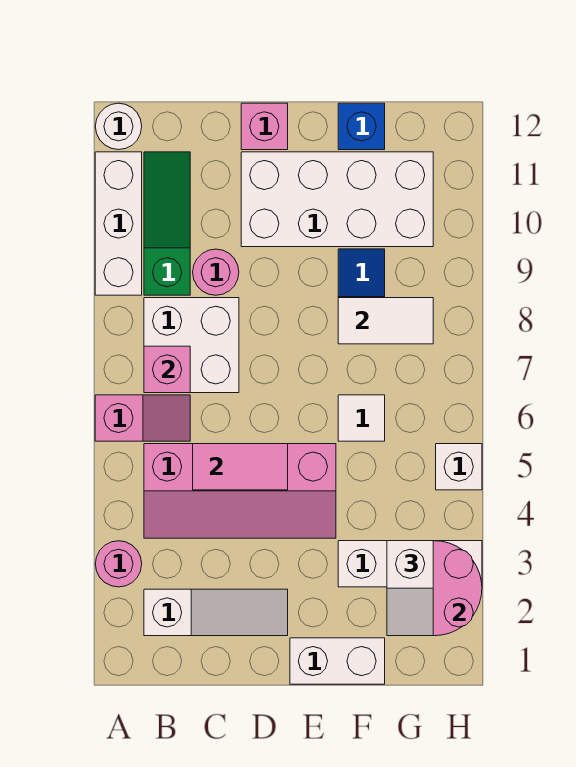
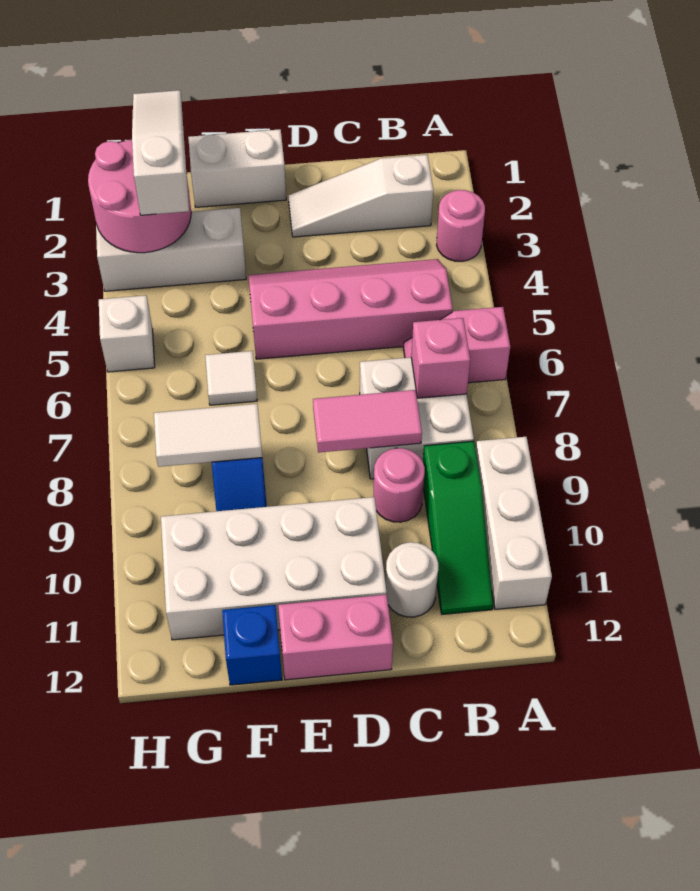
white 1x1 round brick [95,103,142,150] -> white 1x1 round brick moved to [386,542,438,617]
pink 1x2 tile [193,444,288,490] -> pink 1x2 tile moved to [313,390,422,453]
pink 1x1 brick [241,103,288,150] -> pink 1x2 brick [278,594,393,680]
white 1x2 slope [387,541,433,636] -> white 1x3 slope [132,90,189,215]

